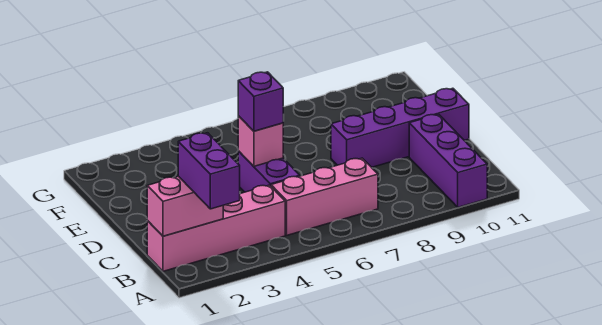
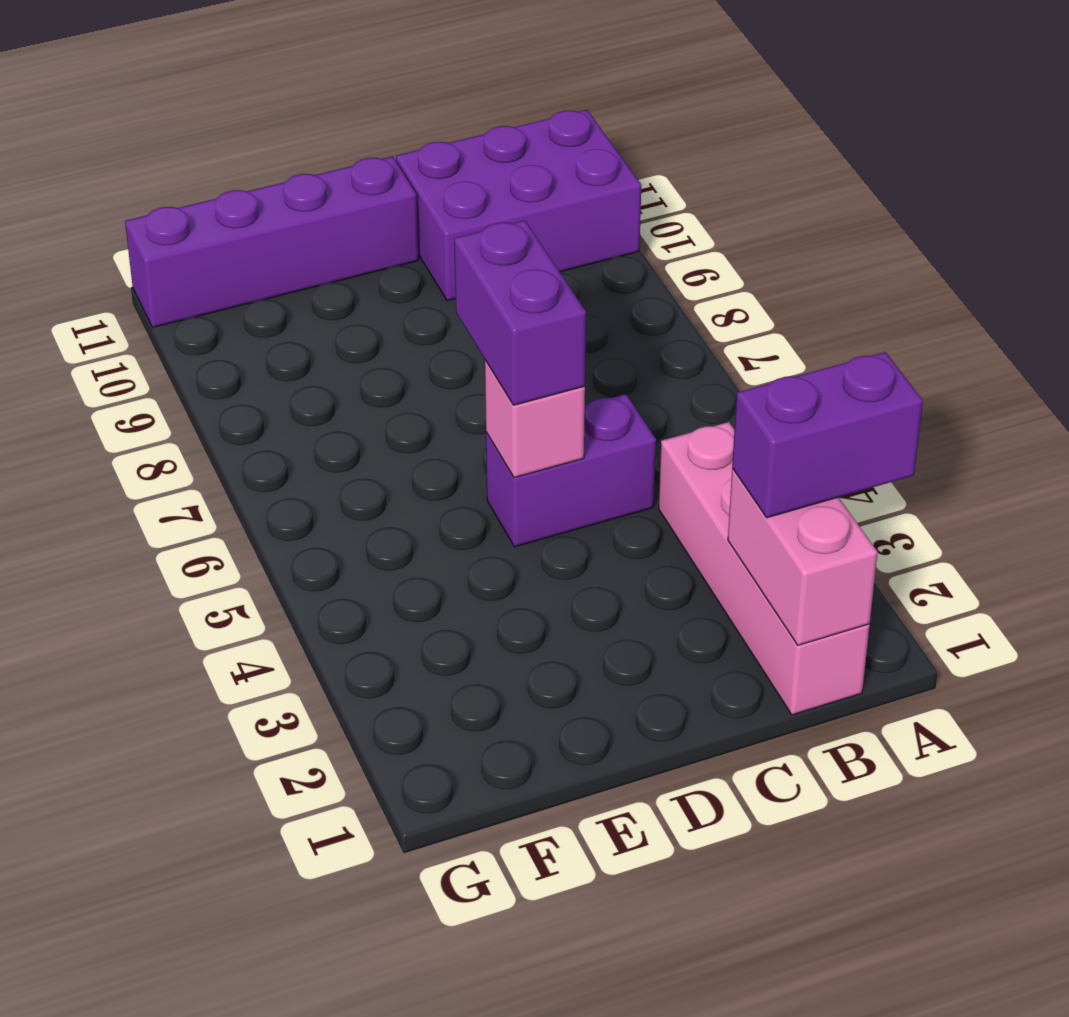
purple 1x3 brick [409,114,487,207] -> purple 2x3 brick [396,110,641,301]
pink 1x3 brick [271,158,378,235] -> none
purple 1x1 brick [238,72,283,131] -> purple 1x2 brick [454,220,586,405]
purple 1x4 brick [331,88,469,167] -> purple 1x4 brick turned to [125,156,419,327]

